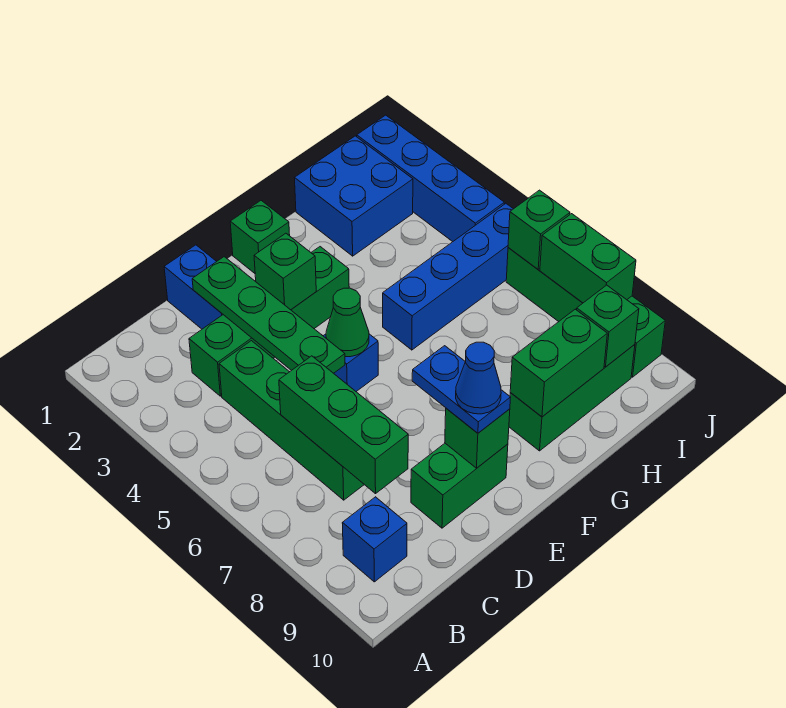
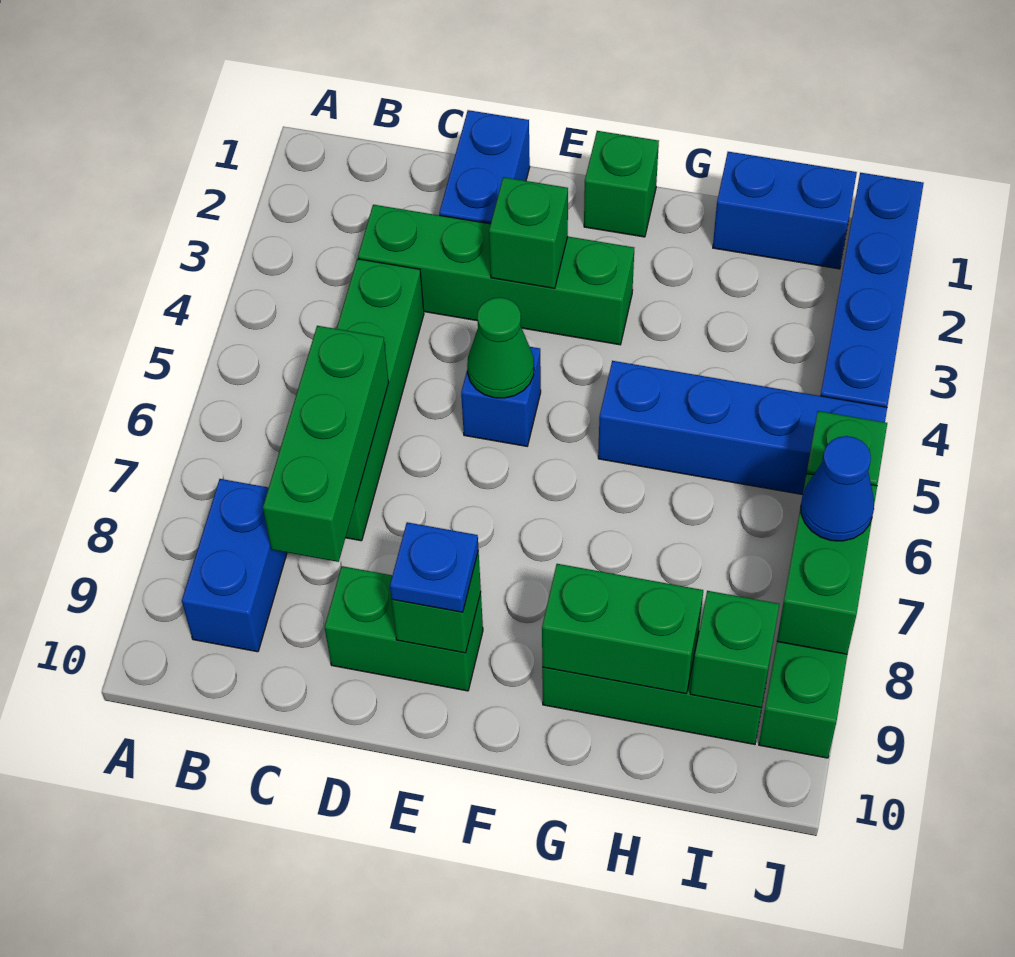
blue 1x1 brick [342,497,407,582] -> blue 1x2 brick [182,479,287,652]
green 1x4 plate [192,257,345,373] -> none
blue 1x2 plate [412,346,511,433] -> blue 1x1 plate [390,522,478,612]
blue 1x1 cone [456,342,501,414] -> blue 1x1 cone moved to [801,436,874,541]
blue 2x2 brick [295,136,413,256] -> blue 1x2 brick [713,152,857,269]

